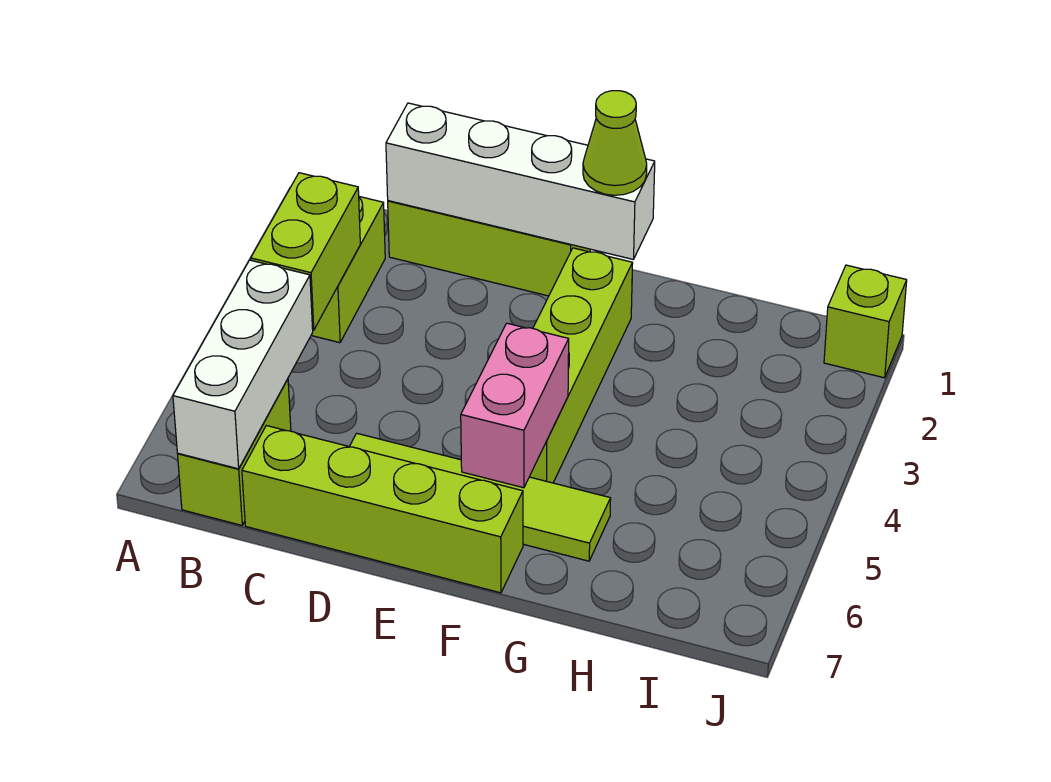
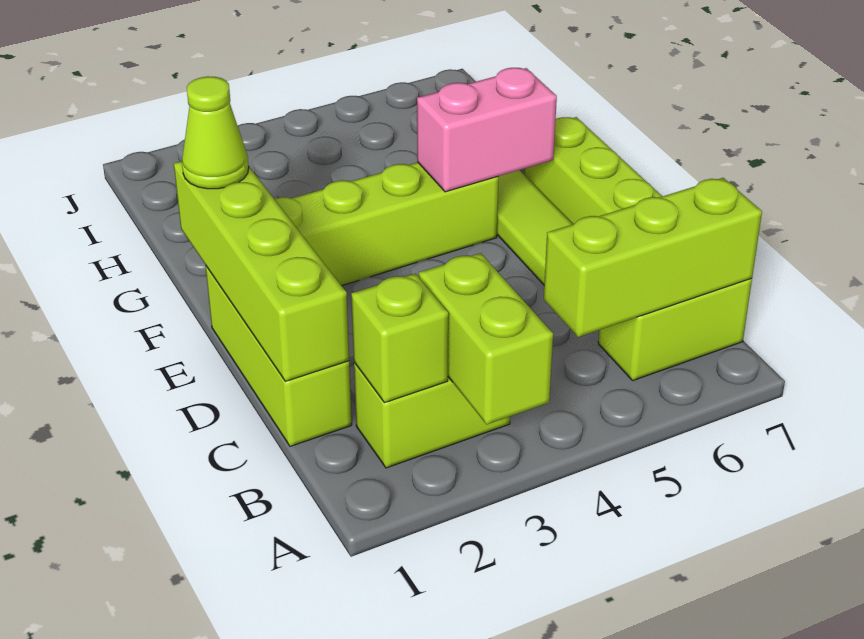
lime 1x2 brick [251,173,360,330] -> lime 1x2 brick turned to [419,253,553,425]
white 1x3 brick [173,260,313,469] -> lime 1x3 brick [544,178,762,337]
white 1x4 brick [386,103,655,259] -> lime 1x4 brick [174,161,349,381]
lime 1x1 brick [824,265,907,378] -> lime 1x1 brick moved to [351,273,448,403]

